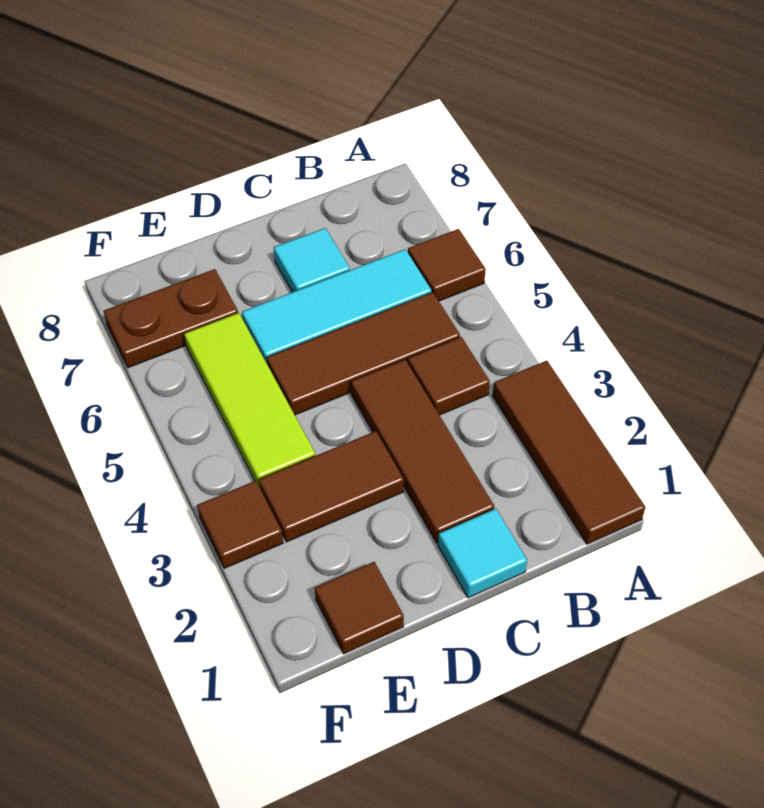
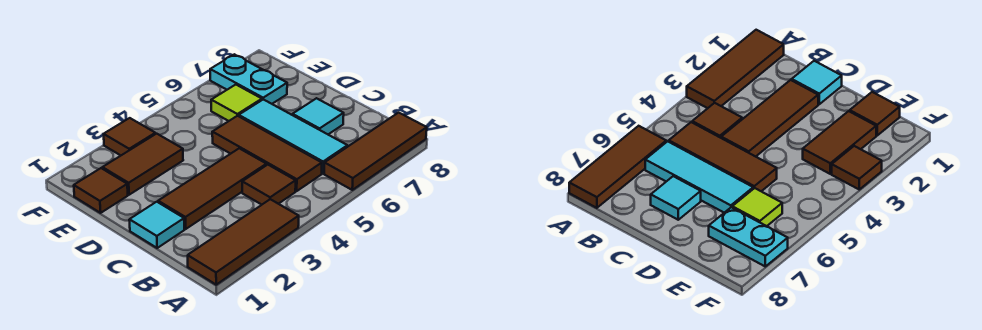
brown 1x1 tile [408,229,486,301] -> brown 1x3 tile [324,113,427,190]
brown 1x2 tile [259,431,404,542] -> brown 1x2 tile turned to [102,134,183,195]
lime 1x3 tile [184,313,316,487] -> lime 1x1 tile [211,85,262,121]
brown 1x2 plate [103,269,238,368] -> cyan 1x2 plate [210,54,287,104]

